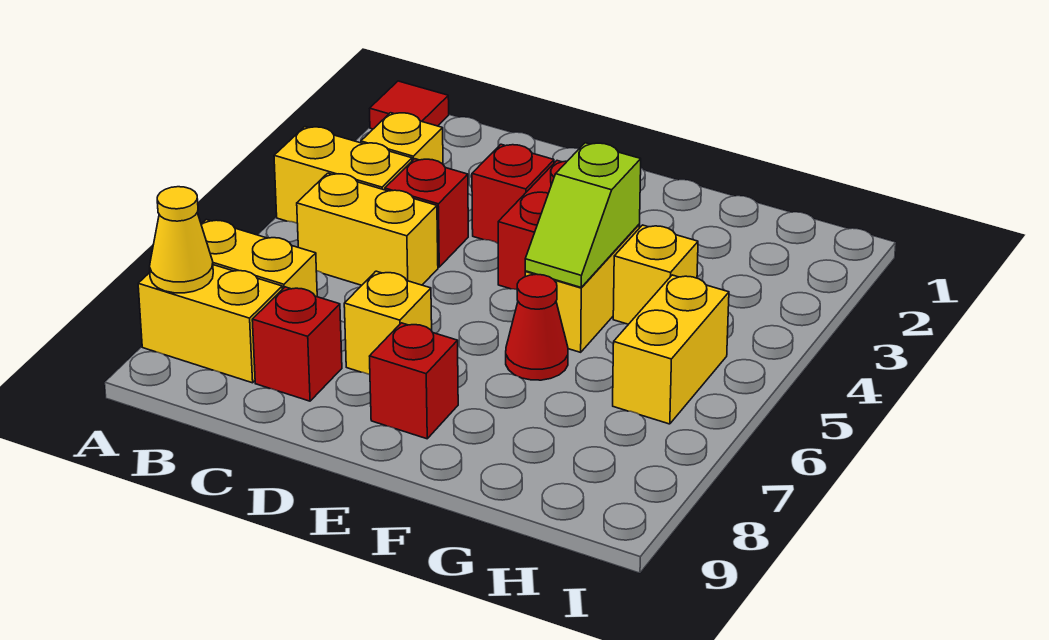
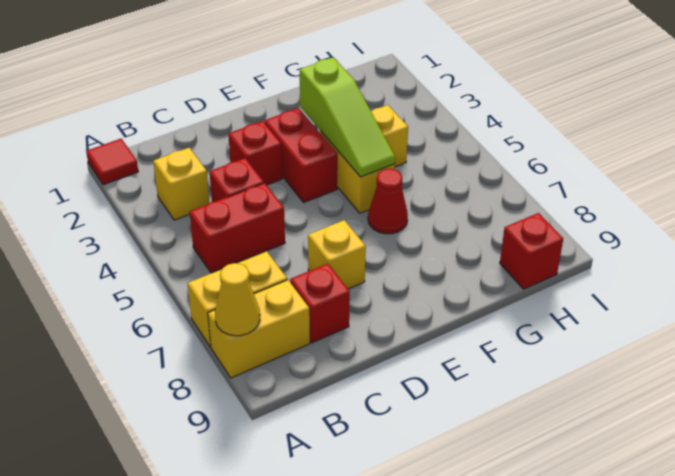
yellow 1x2 brick [274,127,412,223] -> none
yellow 1x2 brick [297,173,438,285] -> red 1x2 brick [190,183,285,273]
red 1x1 brick [370,323,458,439] -> red 1x1 brick moved to [500,213,563,289]
lime 1x2 slope [525,143,641,287] -> lime 1x3 slope [300,57,395,177]
yellow 1x2 brick [613,275,729,424] -> none

